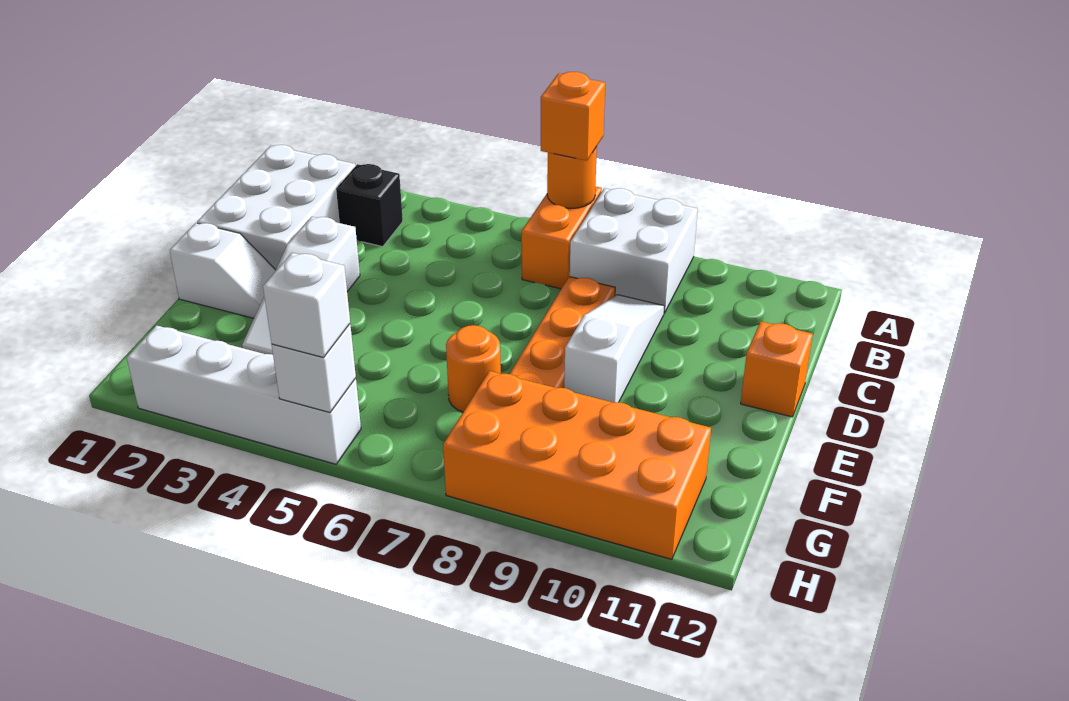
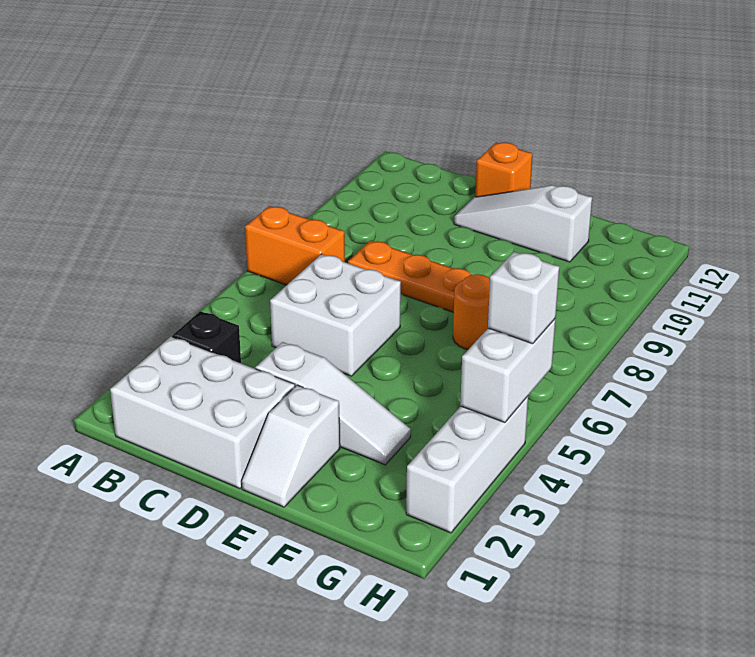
orange 1x1 round brick [547,147,597,208] -> none
orange 1x1 brick [541,72,605,161] -> none
white 2x2 brick [570,188,698,313] -> white 2x2 brick moved to [270,254,401,376]
white 1x3 slope [564,295,664,403] -> white 1x3 slope moved to [454,185,592,262]
white 1x2 slope [170,223,276,318] -> white 1x2 slope turned to [242,385,340,507]
orange 2x4 brick [443,371,711,559] -> none
white 1x4 brick [127,325,361,464] -> white 1x3 brick [406,396,528,533]
white 1x1 brick [272,324,356,413] -> white 1x2 brick [460,319,555,422]

